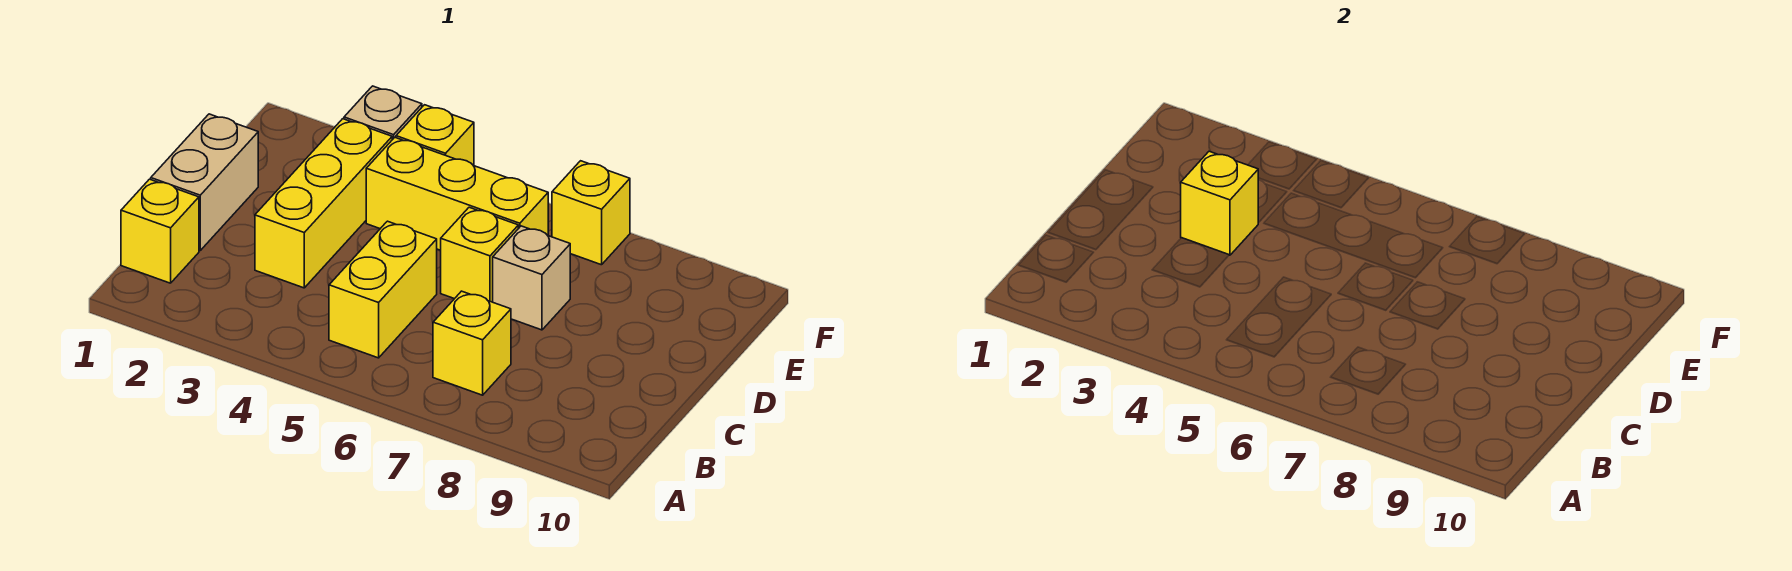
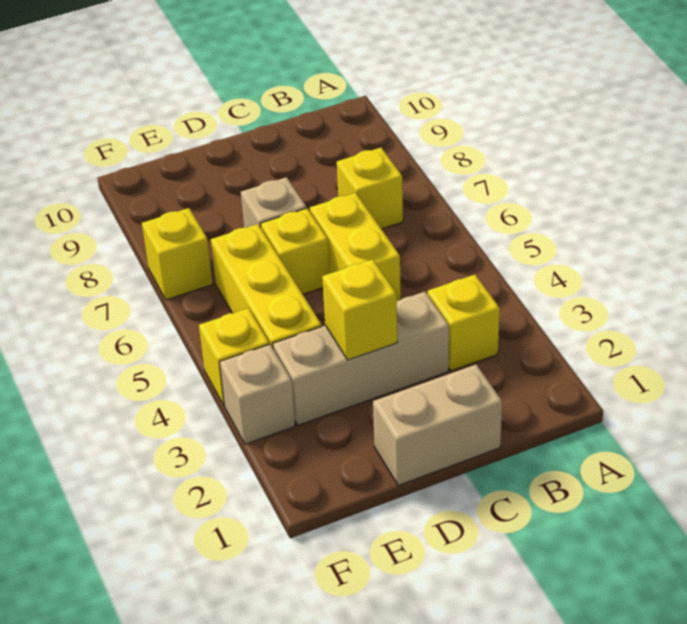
yellow 1x1 brick [121,179,199,283] -> yellow 1x1 brick moved to [428,275,500,371]
yellow 1x2 brick [329,221,437,358] -> yellow 1x2 brick turned to [310,193,401,301]
yellow 1x3 brick [255,119,392,288] -> tan 1x3 brick [273,292,449,425]

